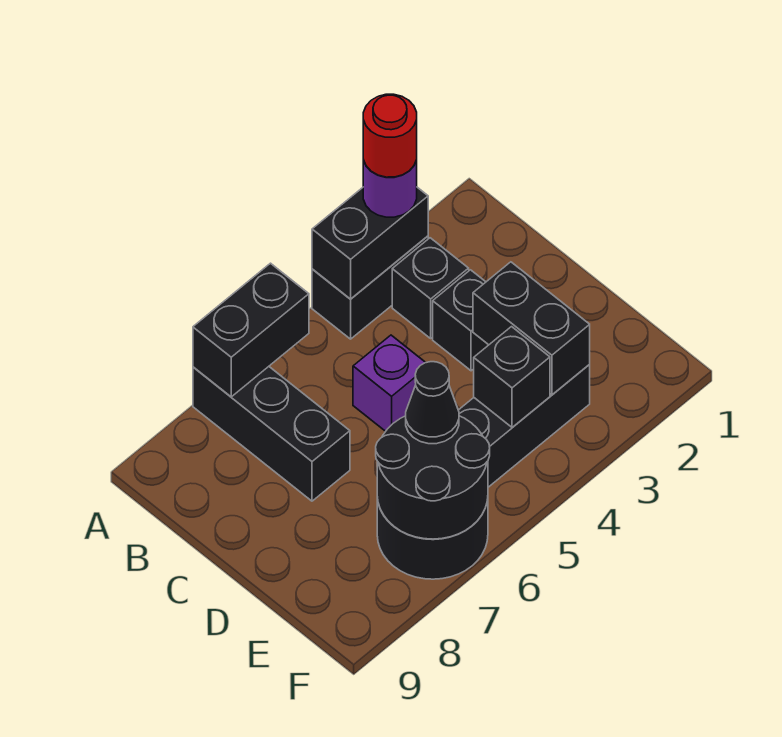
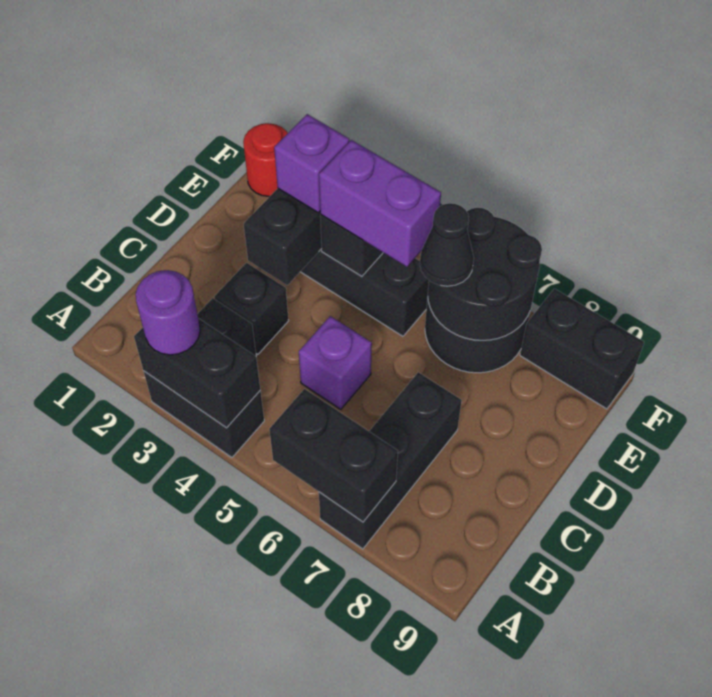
red 1x1 round brick [363,94,417,177] -> red 1x1 round brick moved to [243,123,288,197]
none -> purple 1x1 brick [274,114,349,213]
none -> purple 1x2 brick [319,140,441,267]
none -> black 1x2 brick [520,289,644,409]

